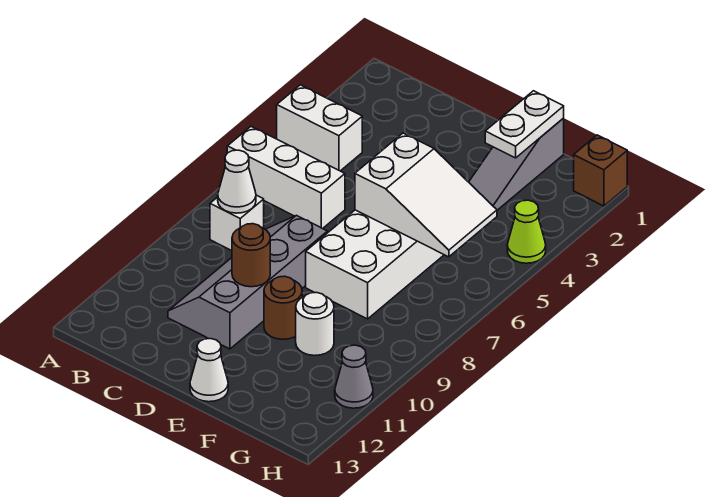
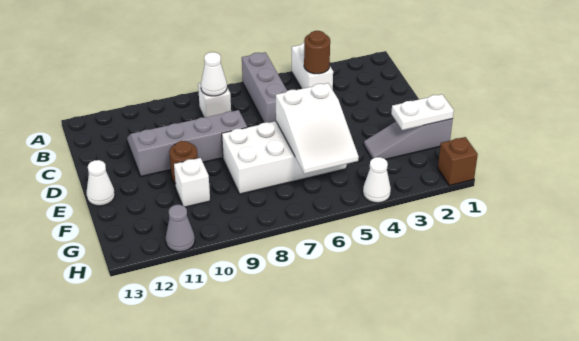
white 1x3 brick [227,127,345,229] -> grey 1x3 brick [242,52,287,123]
brown 1x1 round brick [232,224,270,287] -> brown 1x1 round brick moved to [304,31,330,74]
white 1x1 round brick [296,292,334,356] -> white 1x1 brick [174,158,210,207]
lime 1x1 cone [507,200,546,263] -> white 1x1 cone [363,157,391,203]

